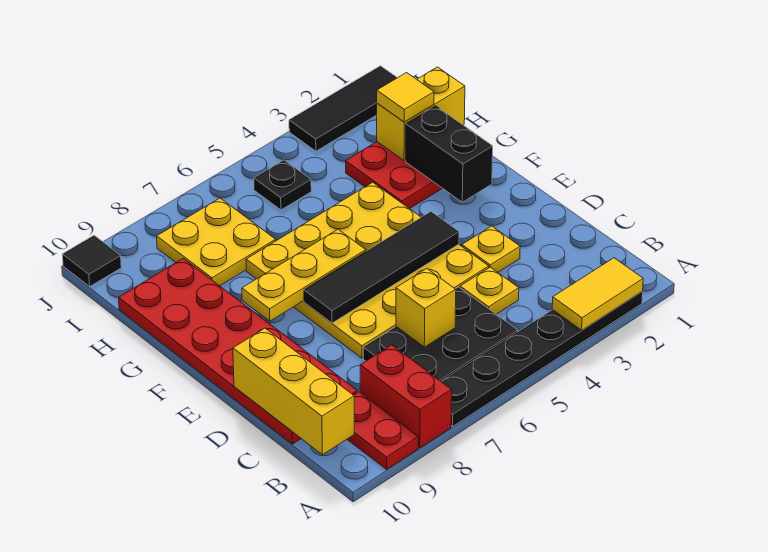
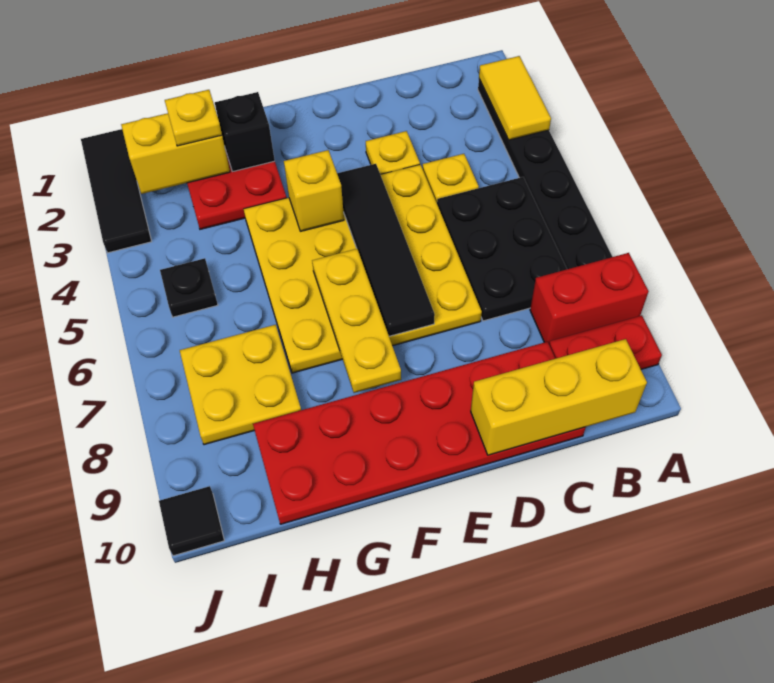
yellow 1x1 brick [396,269,456,347] -> yellow 1x1 brick moved to [284,150,344,231]
black 1x2 brick [406,106,493,202] -> black 1x1 brick [215,92,275,172]
yellow 1x2 brick [377,67,465,161] -> yellow 1x2 brick turned to [121,113,230,194]
yellow 1x1 tile [377,73,434,122] -> yellow 1x1 plate [165,90,222,146]

